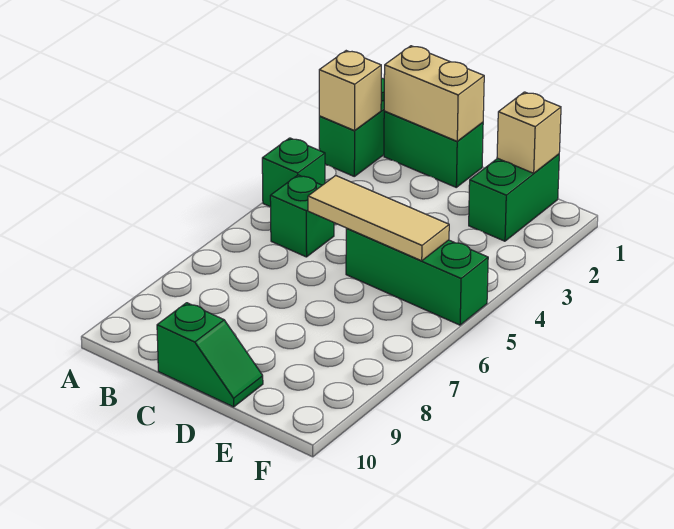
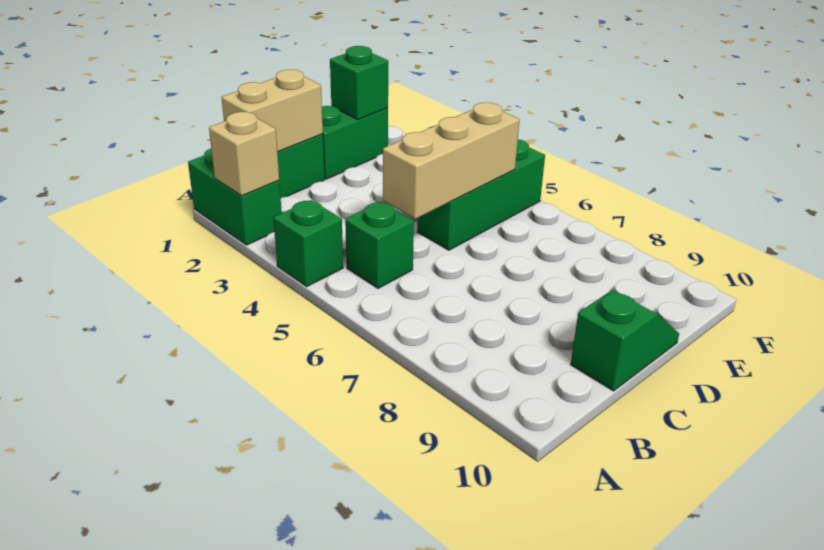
tan 1x3 tile [308,176,449,261] -> tan 1x3 brick [383,103,519,219]
green 1x2 brick [469,154,559,241] -> green 1x2 brick turned to [322,106,388,179]
tan 1x1 brick [497,92,561,173] -> green 1x1 brick [330,46,388,119]

